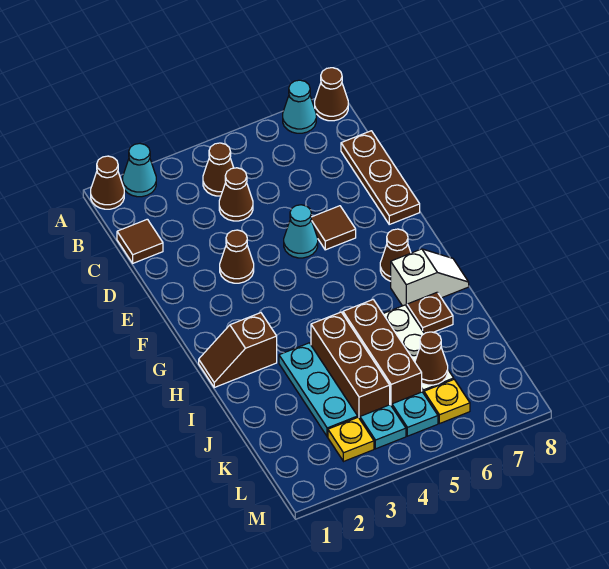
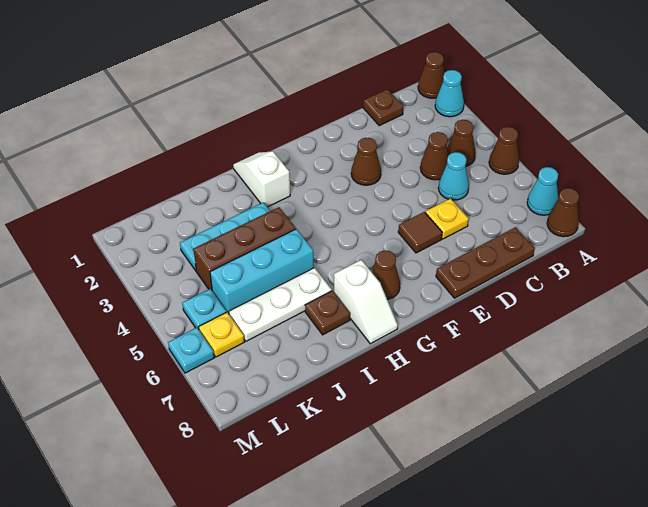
brown 1x1 tile [117,219,163,263] -> brown 1x1 plate [363,89,403,126]
cyan 1x1 cone [284,205,318,258] -> cyan 1x1 cone moved to [438,152,469,200]
brown 1x2 slope [199,313,277,387] -> white 1x2 slope [233,151,290,207]
brown 1x3 brick [343,300,422,406] -> cyan 1x3 brick [210,229,314,314]
brown 1x1 cone [415,332,448,385] -> brown 1x1 cone moved to [489,127,519,174]
yellow 1x1 plate [328,417,374,462] -> yellow 1x1 plate moved to [425,199,469,239]
cyan 1x1 plate [360,405,406,449] -> cyan 1x1 plate moved to [168,328,214,373]

